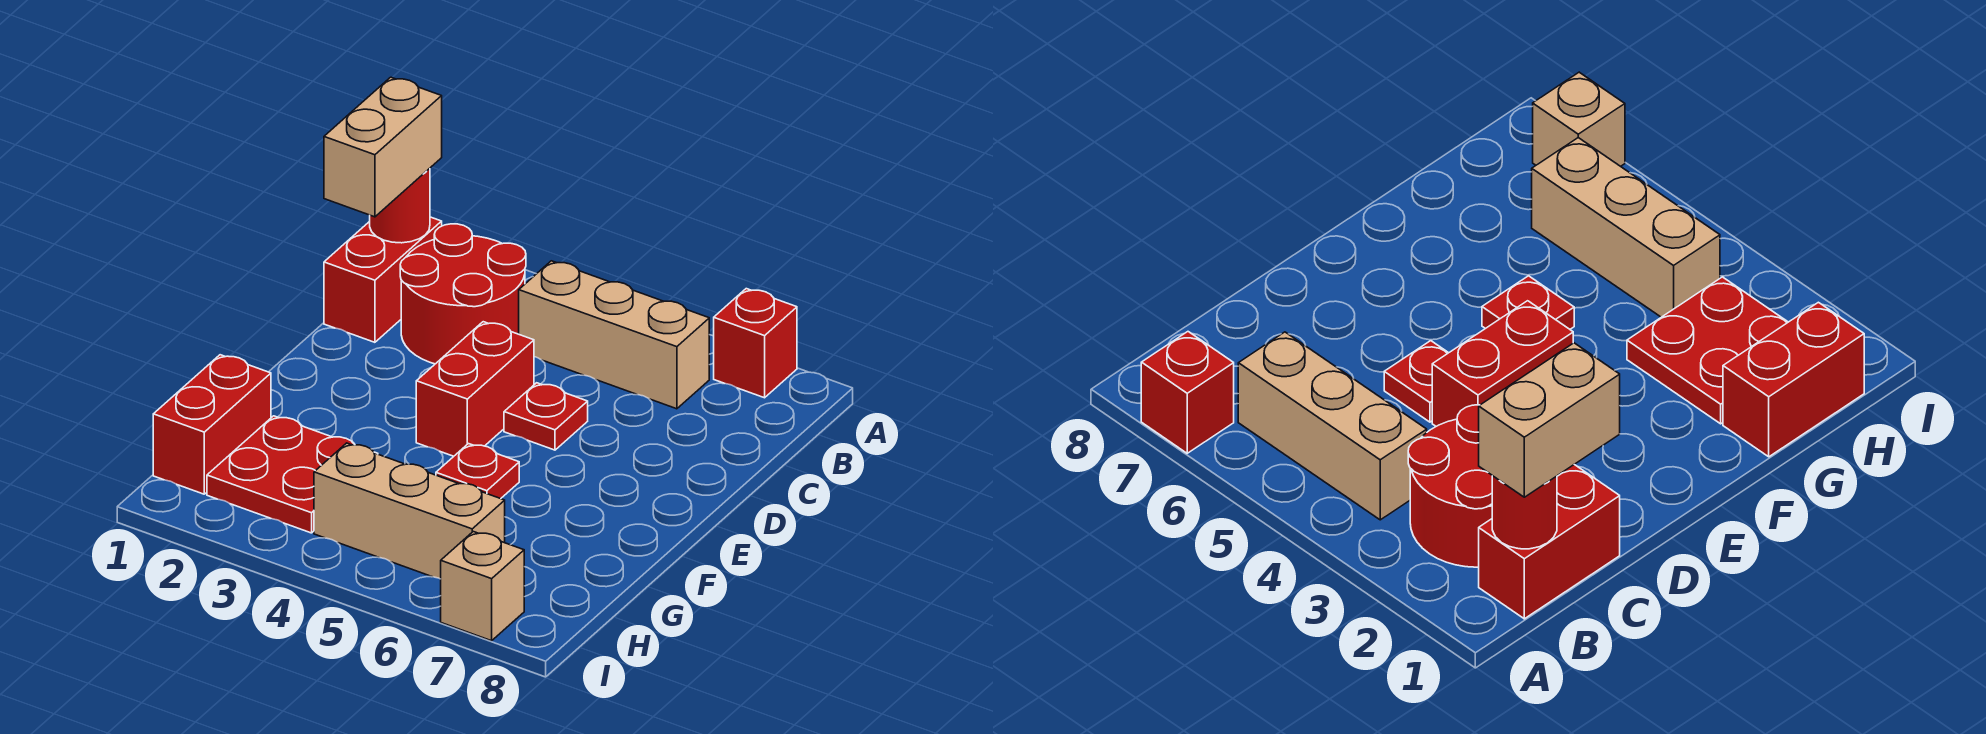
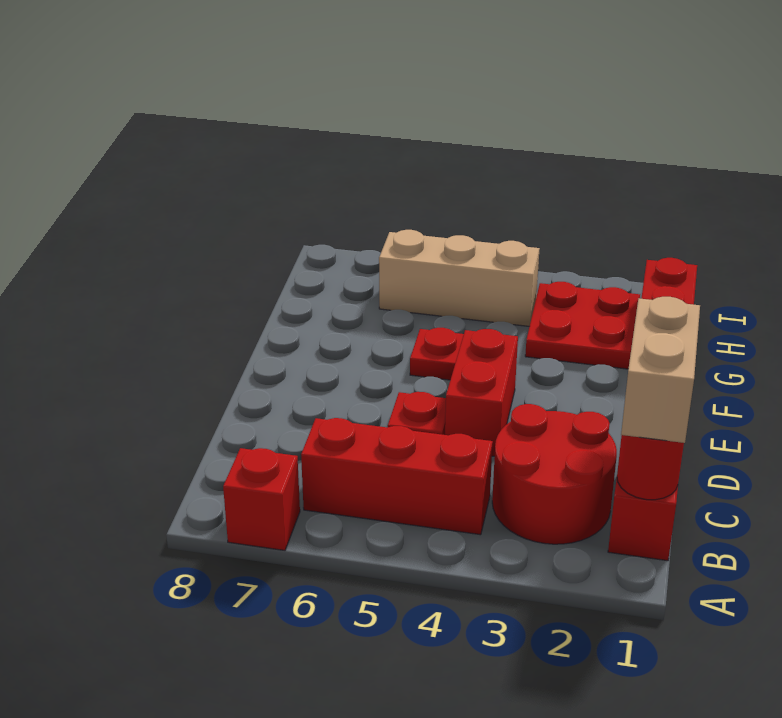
tan 1x3 brick [519,261,709,409] -> red 1x3 brick [301,418,493,535]
tan 1x1 brick [441,532,524,641] -> none

